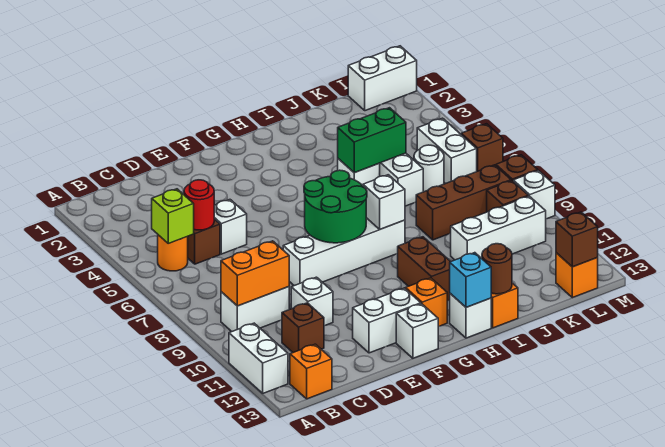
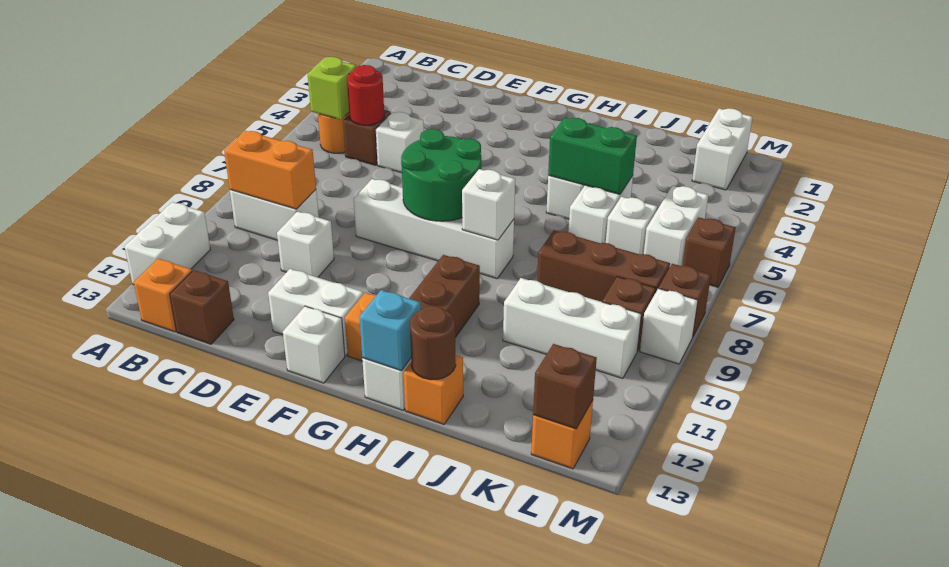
brown 1x1 brick [282,303,324,353] -> brown 1x1 brick moved to [170,270,234,344]
white 1x1 round brick [414,145,444,192] -> white 1x1 brick [606,197,657,254]
white 1x2 brick [348,46,417,111] -> white 1x2 brick turned to [692,108,753,190]

